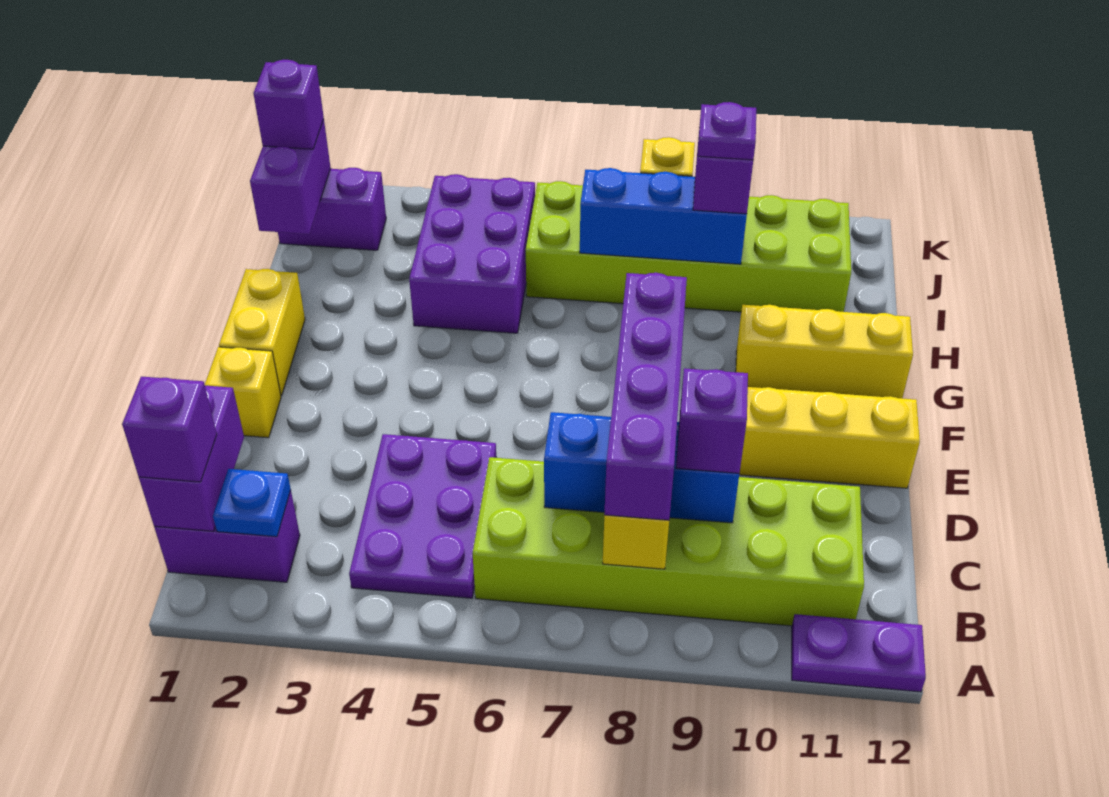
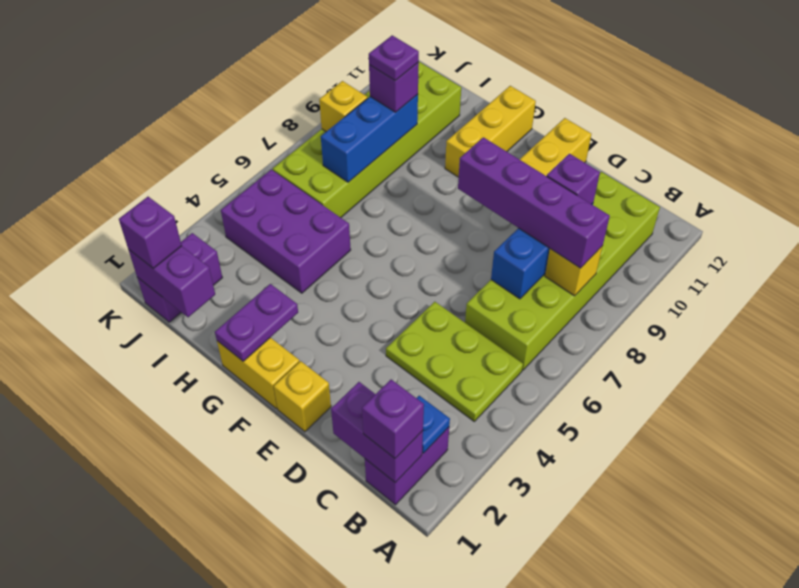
purple 1x2 plate [792,614,926,692] -> purple 1x2 plate moved to [215,284,298,361]
purple 2x3 plate [349,434,496,598] -> lime 2x3 plate [386,302,523,421]

